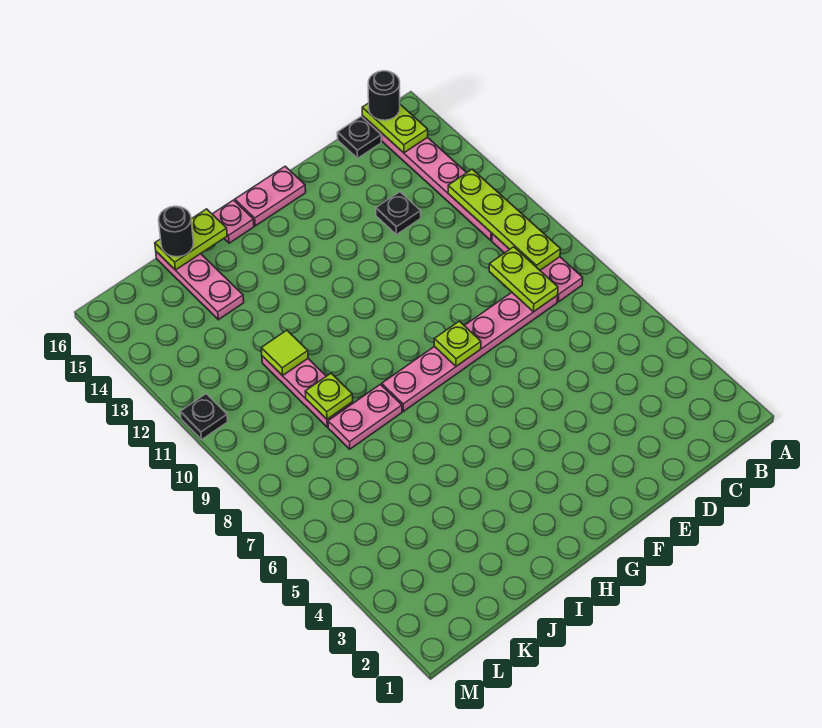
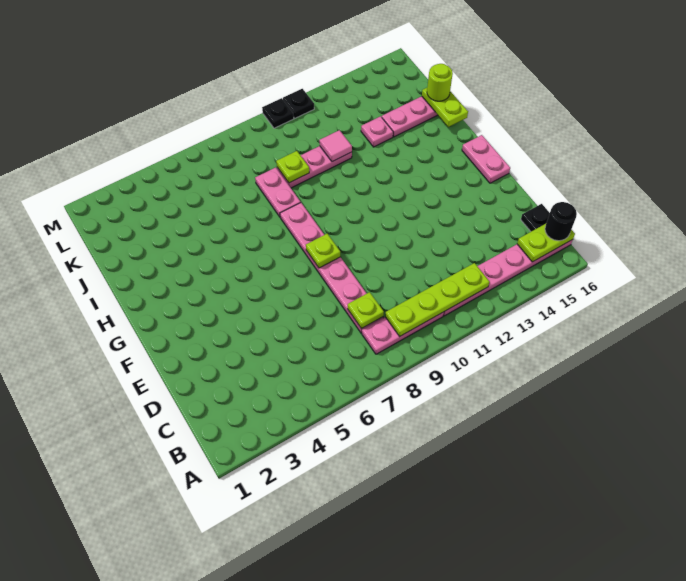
lime 1x2 plate [489,247,558,312] -> lime 1x1 plate [348,292,384,329]
black 1x1 plate [376,192,421,235] -> black 1x1 plate moved to [262,98,294,128]
pink 1x1 plate [213,200,254,243] -> pink 1x1 plate moved to [361,116,393,147]
lime 1x1 tile [261,330,308,376] -> pink 1x1 tile [319,130,352,162]
black 1x1 round brick [159,206,193,257] -> lime 1x1 round brick [427,64,453,101]

